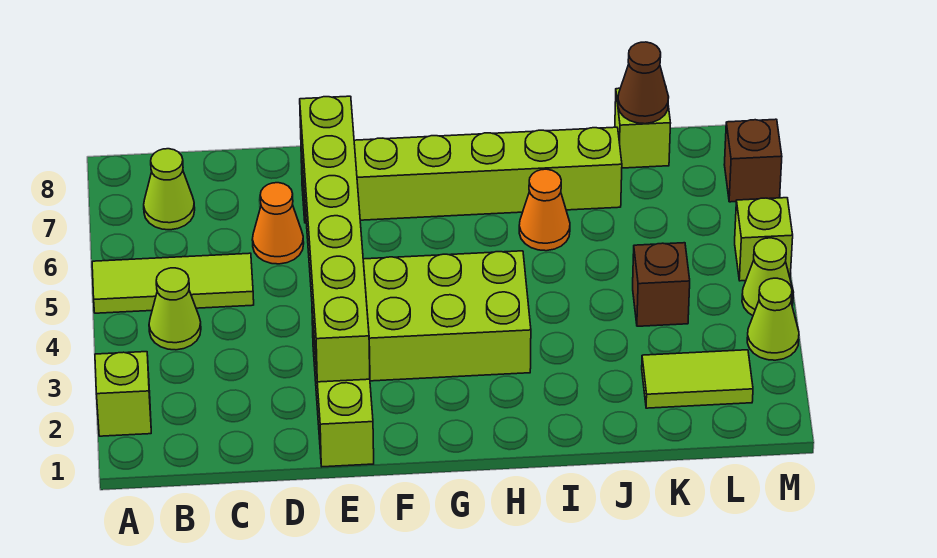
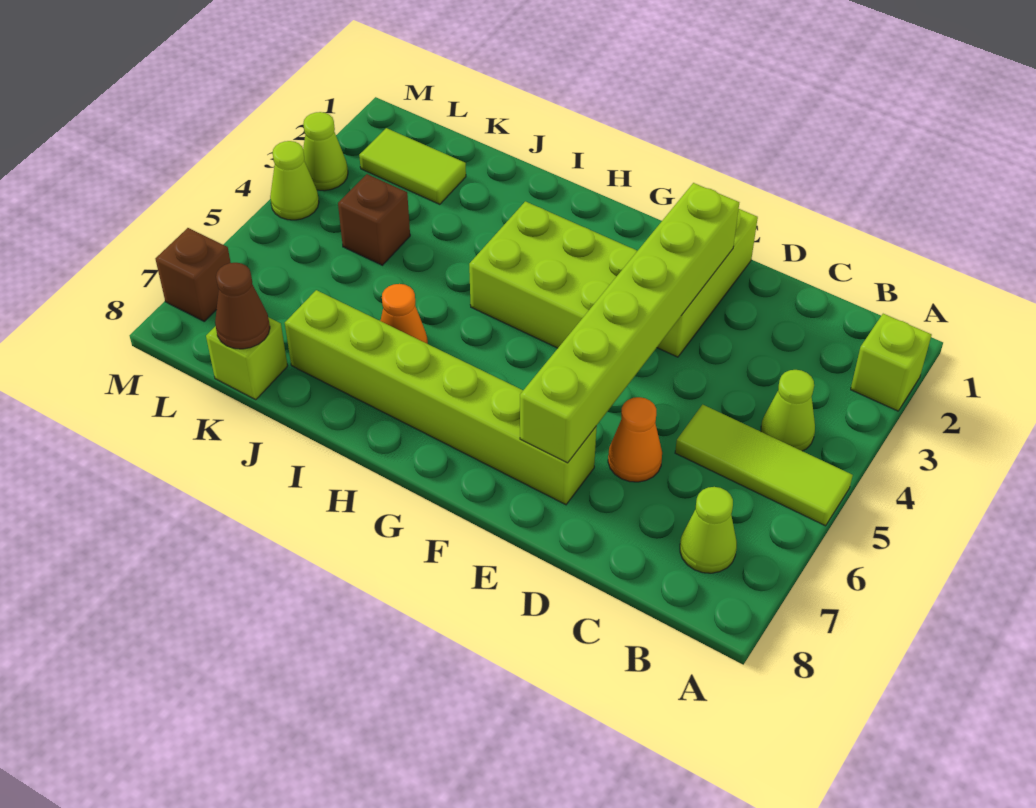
lime 1x1 brick [735,198,793,281] -> none

